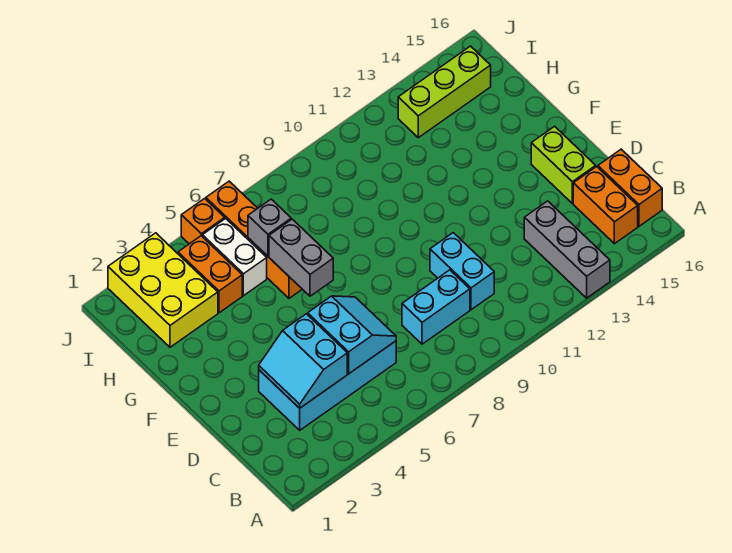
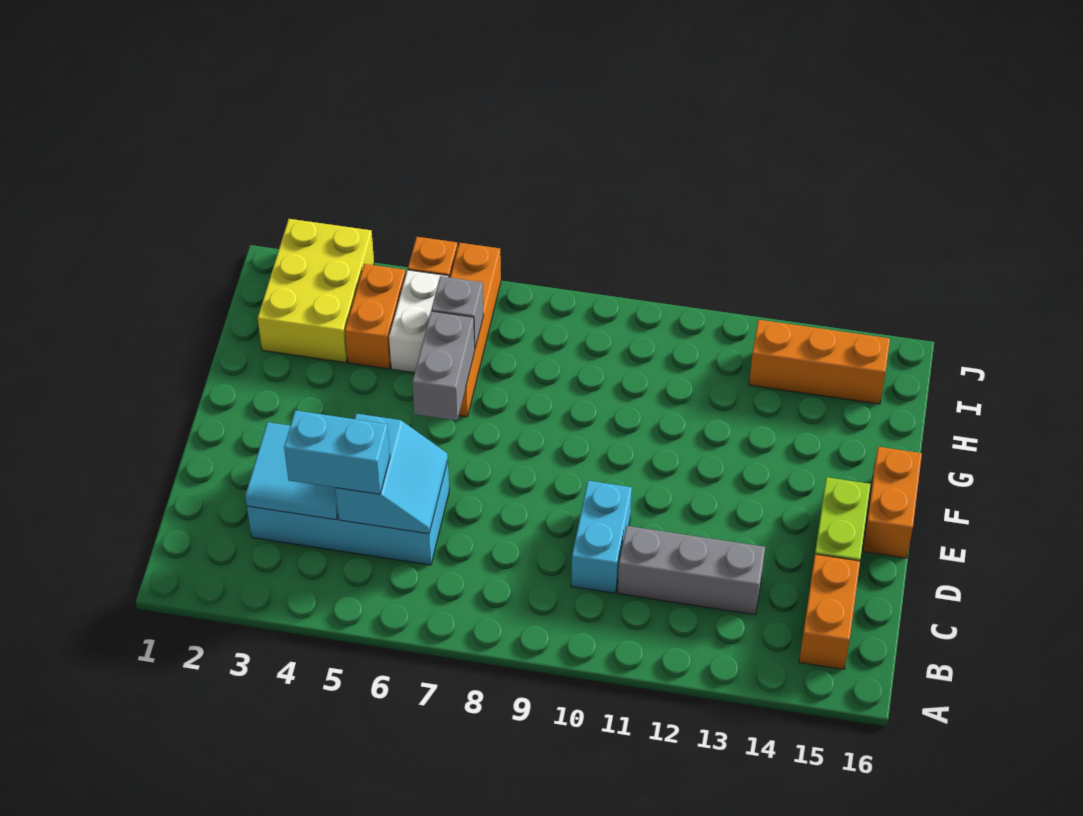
grey 1x3 brick [524,201,610,298] -> grey 1x3 brick turned to [618,526,765,615]
orange 1x2 brick [598,149,662,226] -> orange 1x2 brick moved to [863,447,922,558]
cyan 2x2 slope [259,314,347,408] -> cyan 2x2 tile [245,422,338,520]
cyan 1x2 brick [402,270,470,344] -> cyan 1x2 brick moved to [284,411,390,494]
lime 1x3 brick [398,46,491,138] -> orange 1x3 brick [749,320,890,404]

